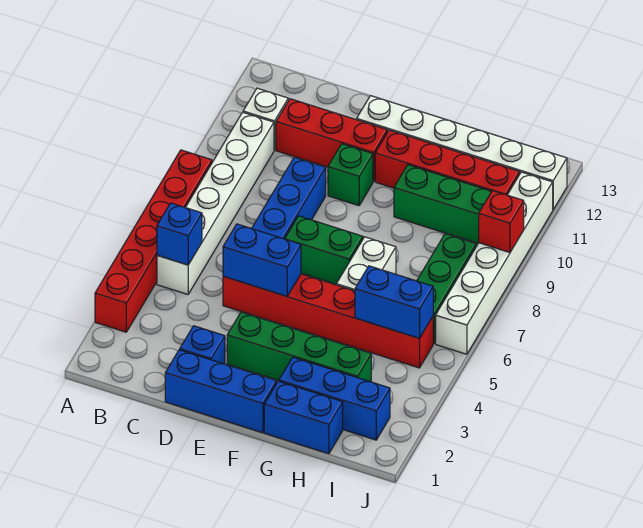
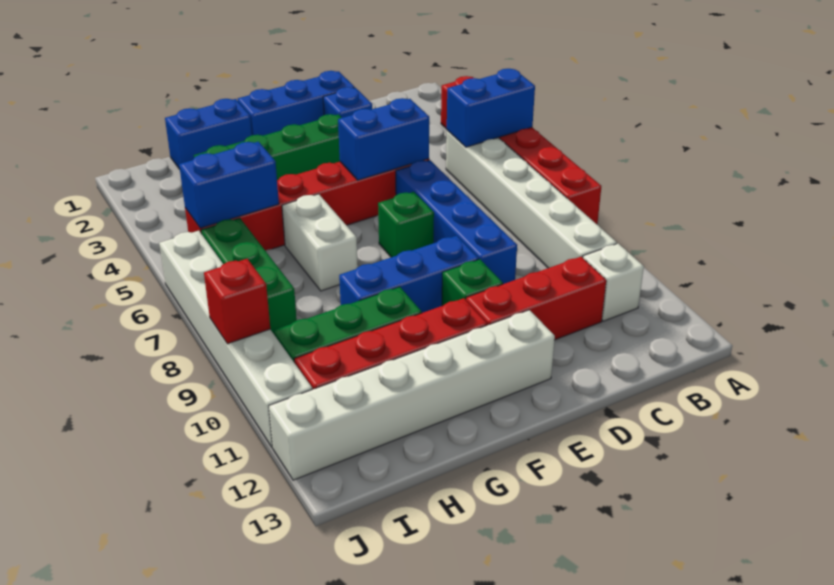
blue 1x1 brick [157,203,202,265] -> blue 1x2 brick [447,69,535,147]
green 1x2 brick [285,216,363,284] -> green 1x1 brick [378,192,434,257]
blue 1x3 brick [279,357,390,440] -> blue 1x3 brick moved to [339,236,479,313]

